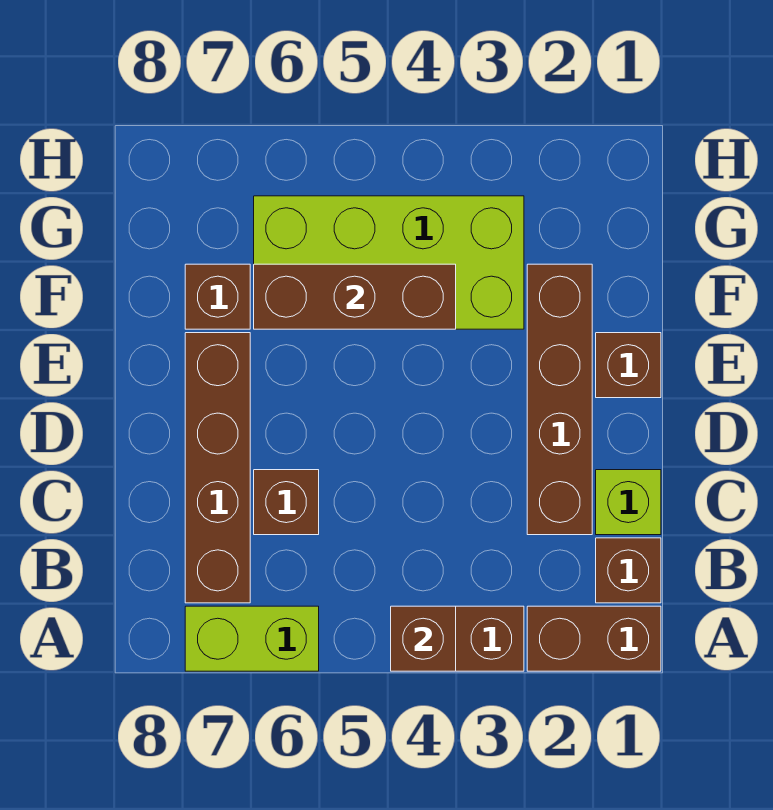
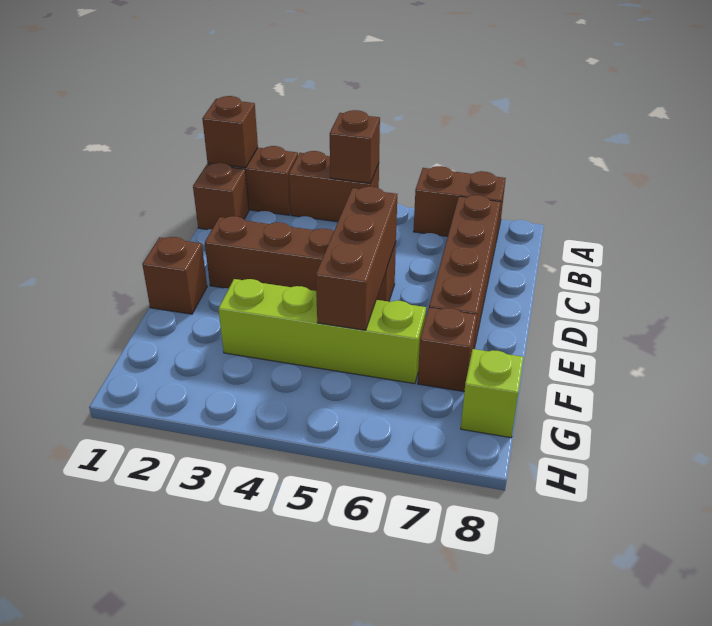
lime 1x2 brick [185,606,319,671] -> brown 1x2 brick [414,166,506,241]
lime 1x1 brick [596,470,661,535] -> lime 1x1 brick moved to [461,349,524,438]
brown 1x4 brick [527,264,592,535] -> brown 1x4 brick turned to [205,216,396,302]
brown 1x1 brick [254,470,319,535] -> brown 1x1 brick moved to [202,96,258,168]
lime 2x4 brick [254,196,524,329] -> lime 1x4 brick [218,279,426,384]
brown 1x3 brick [254,264,456,329] -> brown 1x3 brick turned to [316,187,397,330]

